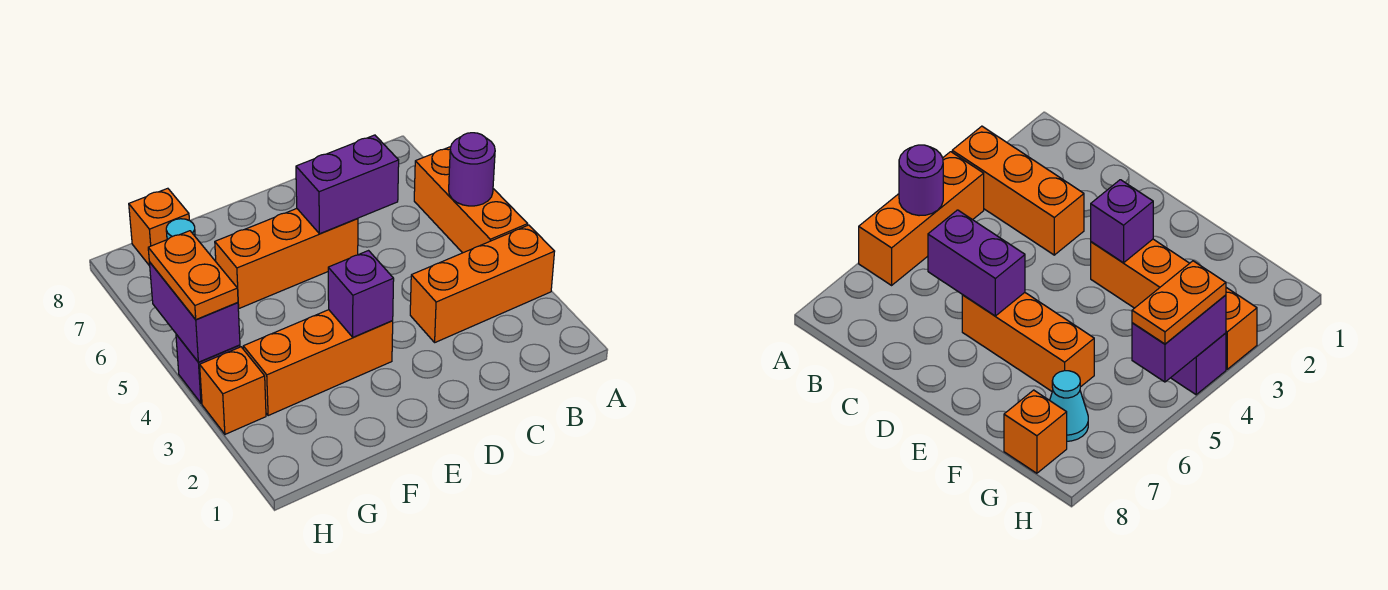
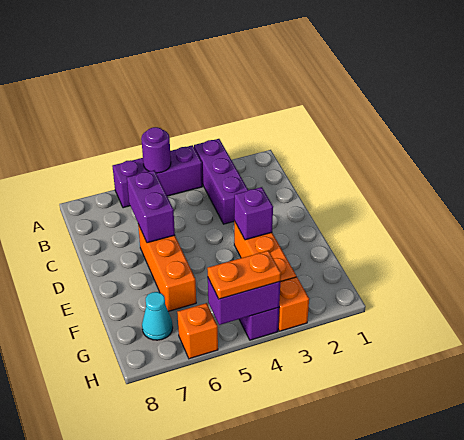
orange 1x3 brick [410,225,555,342] -> purple 1x3 brick [194,139,248,224]
orange 1x3 brick [414,147,528,253] -> purple 1x3 brick [112,145,203,208]
orange 1x1 brick [129,188,189,266] -> orange 1x1 brick moved to [177,303,218,359]

